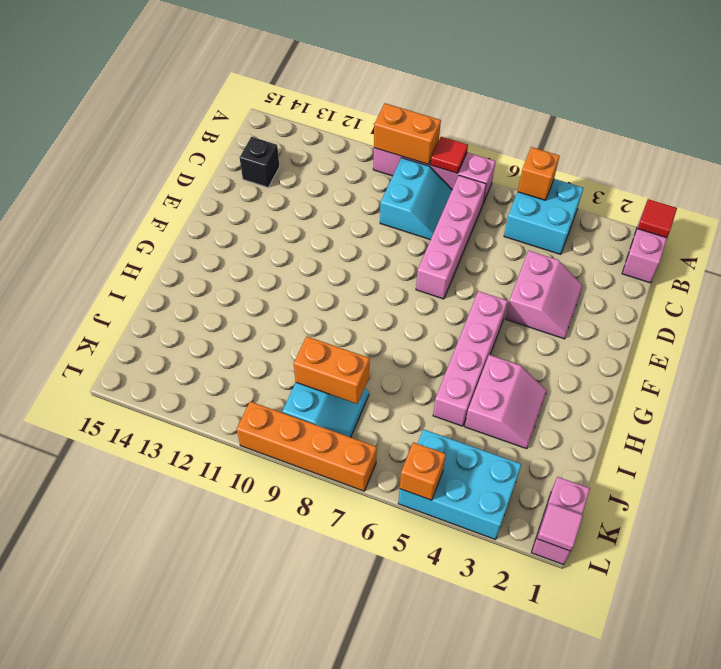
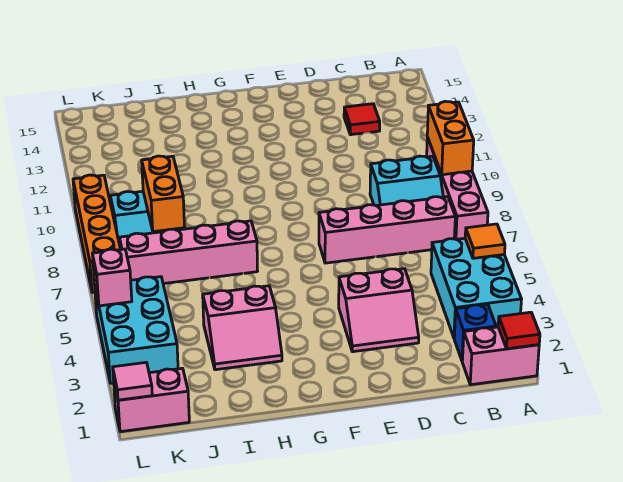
cyan 2x2 brick [504,179,583,254] -> cyan 2x3 brick [431,238,522,337]
orange 1x1 brick [518,147,560,200] -> orange 1x1 tile [465,224,505,258]
red 1x1 tile [431,137,468,173] -> red 1x1 tile moved to [344,104,380,135]
none -> blue 1x1 brick [454,304,496,360]
black 1x1 brick [240,137,280,187] -> none
pink 1x4 brick [433,291,507,426] -> pink 1x4 brick moved to [119,221,257,284]
orange 1x1 brick [400,442,446,500] -> pink 1x1 brick [92,249,132,306]

